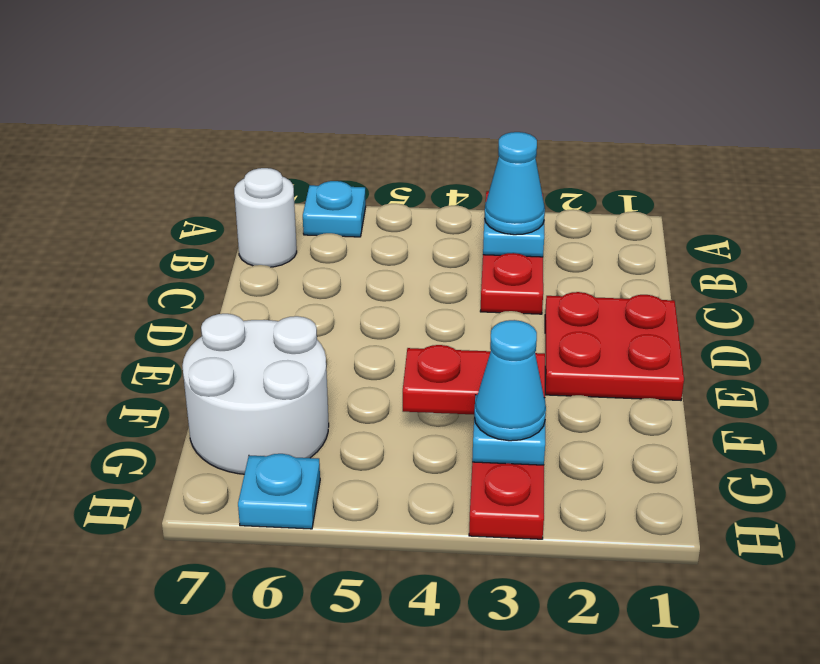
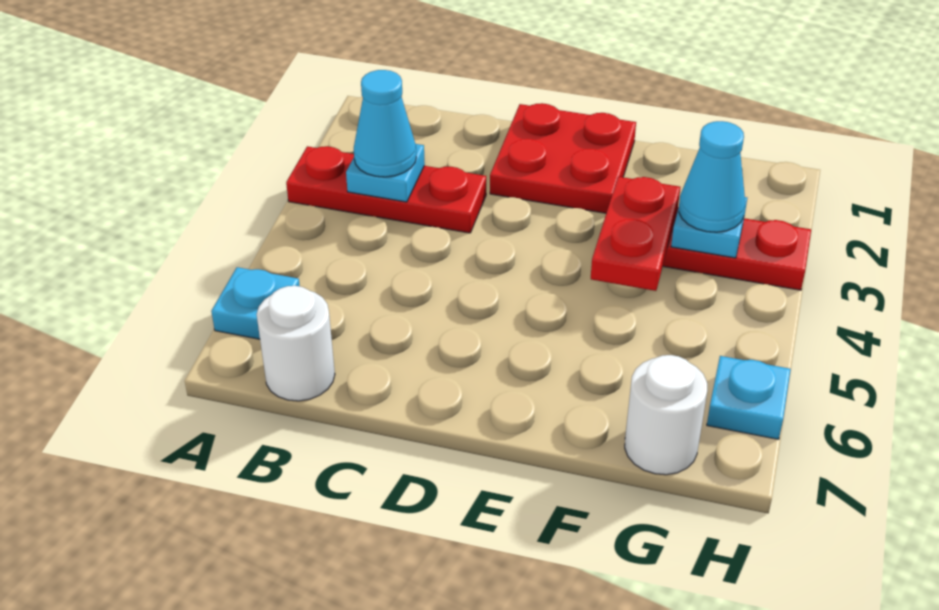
white 2x2 round brick [182,314,329,474] -> white 1x1 round brick [625,355,707,475]

